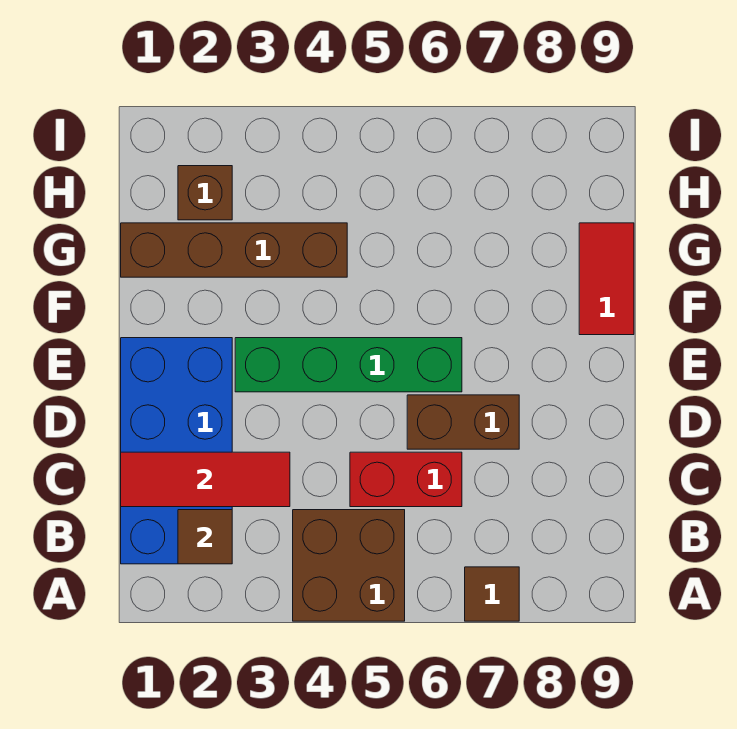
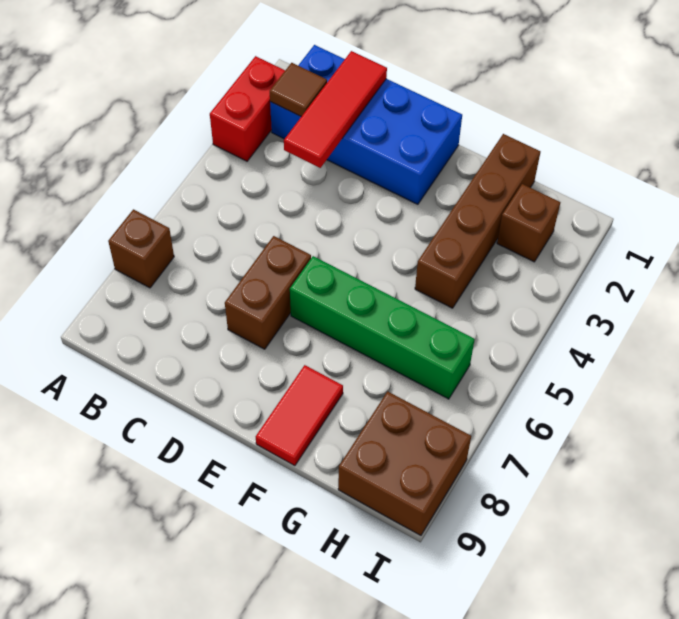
brown 2x2 brick [293,510,405,621] -> brown 2x2 brick moved to [338,391,471,535]
brown 1x1 tile [465,567,519,621] -> brown 1x1 brick [108,209,174,288]
red 1x2 brick [350,452,462,507] -> red 1x2 brick moved to [210,56,285,161]
green 1x4 brick [235,338,462,392] -> green 1x4 brick turned to [290,256,474,399]
red 1x2 tile [579,223,634,335] -> red 1x2 tile turned to [256,365,343,466]

